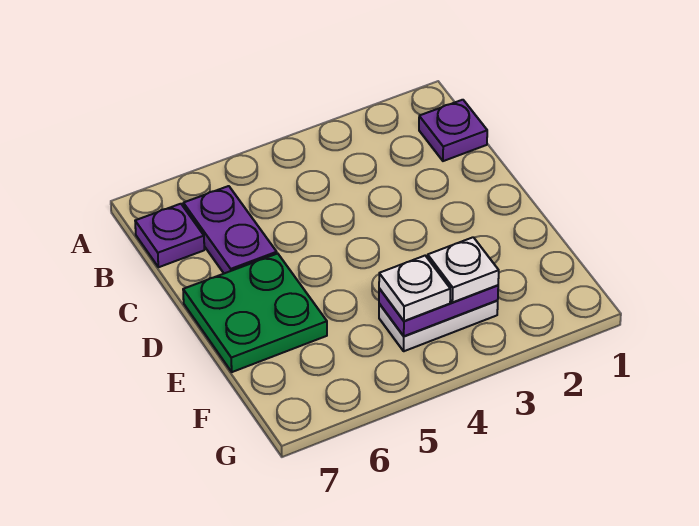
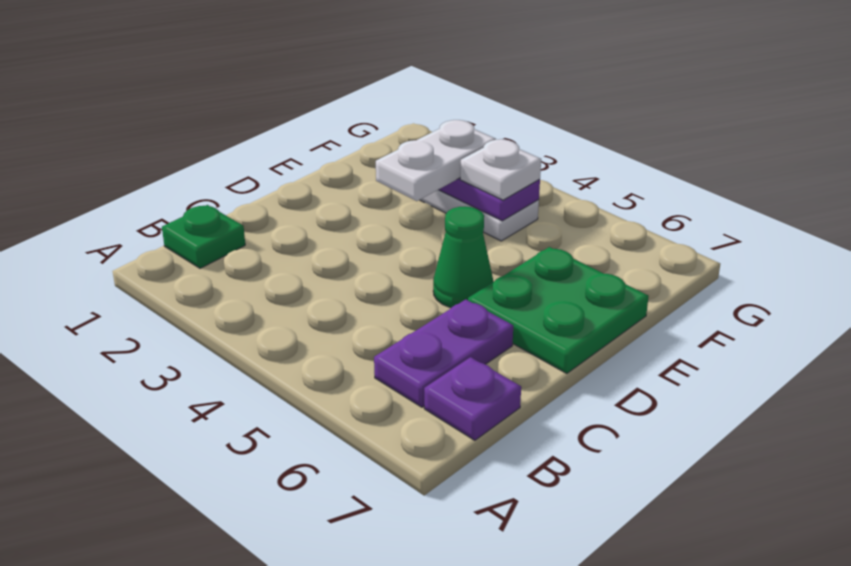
purple 1x1 plate [419,100,487,161] -> green 1x1 plate [162,205,245,268]
none -> green 1x1 cone [433,206,493,308]
white 1x1 plate [428,237,499,302] -> white 1x2 plate [376,120,496,201]

